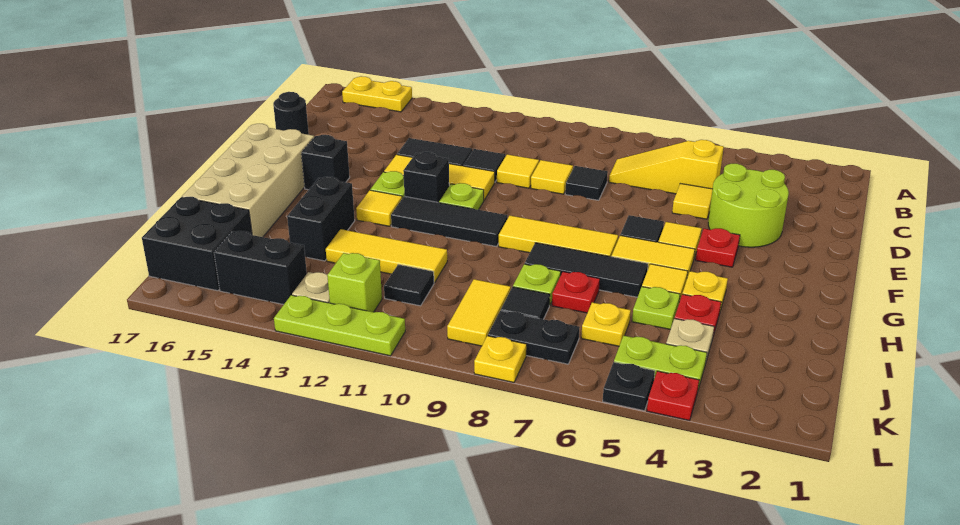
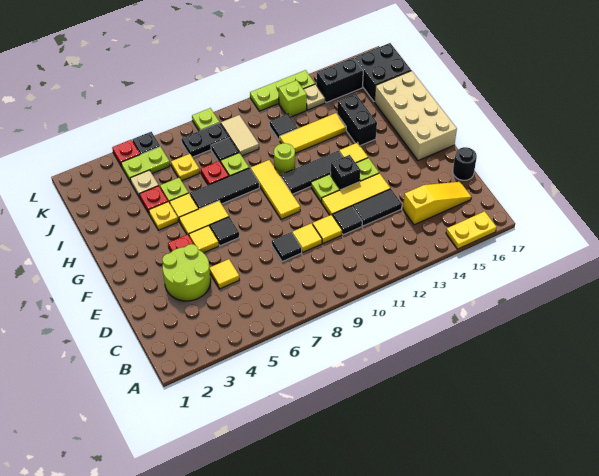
yellow 1x3 slope [609,140,724,194] -> yellow 1x3 slope moved to [403,182,471,225]
black 1x1 brick [301,135,350,190] -> none
yellow 1x3 tile [499,216,618,257] -> yellow 1x3 tile turned to [251,160,300,219]
none -> lime 1x1 round brick [274,143,295,176]
yellow 1x2 tile [447,279,511,346] -> tan 1x2 tile [221,115,259,156]
yellow 1x1 plate [474,336,527,382] -> lime 1x1 plate [192,108,220,131]

